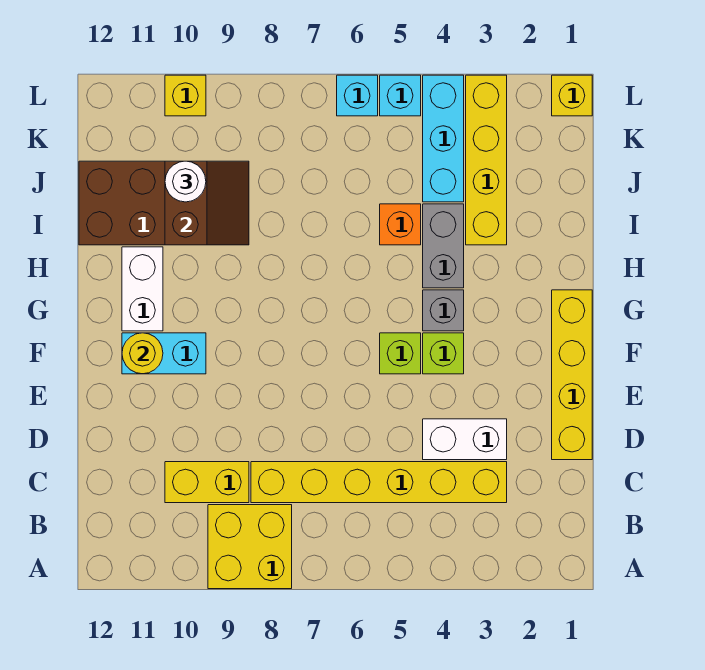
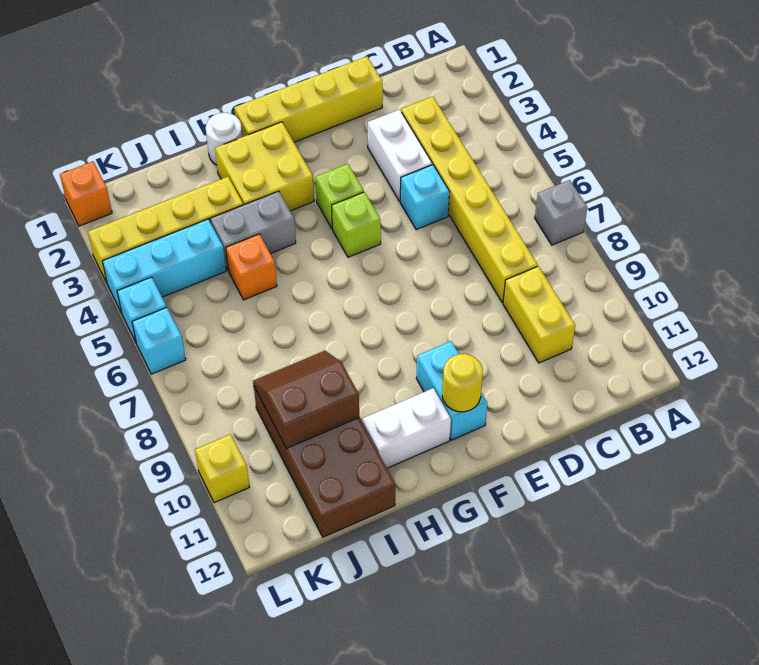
yellow 2x2 brick [208,505,292,589] -> yellow 2x2 brick moved to [215,122,314,211]
none -> cyan 1x1 brick [400,165,449,230]
grey 1x1 brick [423,290,464,331] -> grey 1x1 brick moved to [535,180,587,245]
white 1x1 round brick [165,161,206,202] -> white 1x1 round brick moved to [206,113,242,165]
yellow 1x1 brick [552,75,592,116] -> orange 1x1 brick [60,161,112,226]

